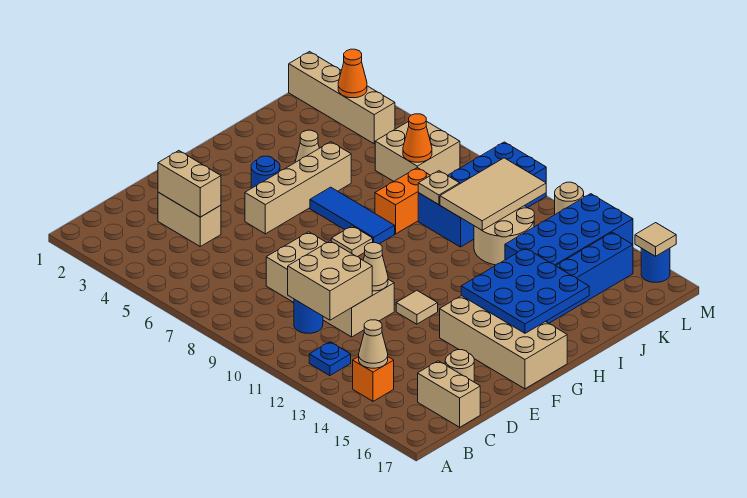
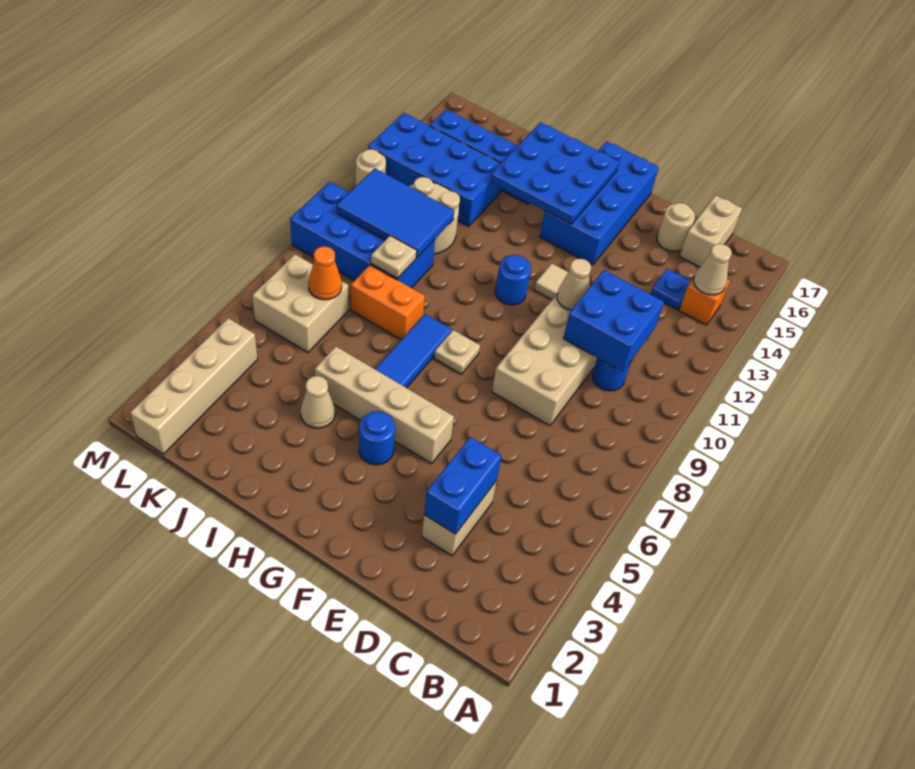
blue 1x1 plate [309,342,351,376] -> blue 1x1 plate moved to [651,269,691,310]
tan 2x2 brick [288,241,372,320] -> blue 2x2 brick [563,270,664,372]
tan 1x2 brick [158,151,221,217] -> blue 1x2 brick [424,437,502,534]
tan 2x4 brick [440,296,567,389] -> blue 2x4 brick [540,141,659,265]
tan 2x3 tile [440,158,546,230] -> blue 2x3 tile [337,168,454,258]
orange 1x1 cone [338,49,367,98] -> none
blue 1x1 round brick [641,248,670,282] -> blue 1x1 round brick moved to [495,255,531,305]
tan 1x1 tile [635,223,676,256] -> none

